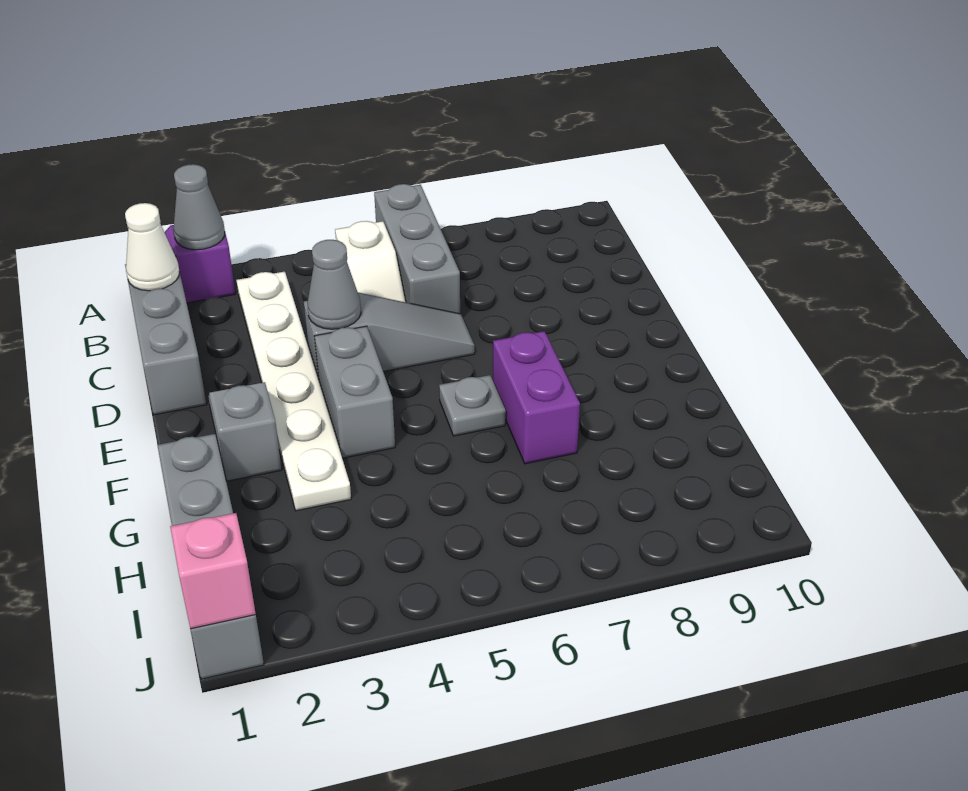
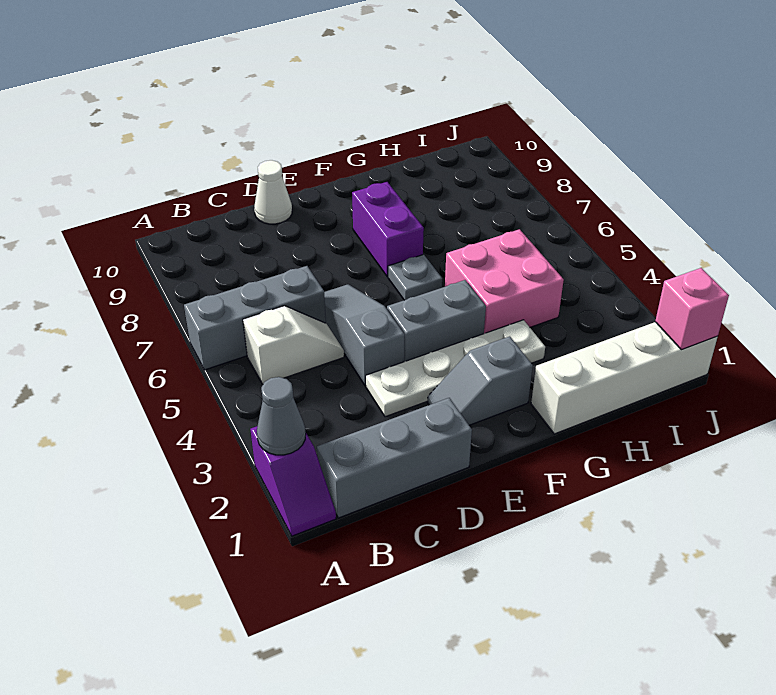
white 1x1 cone [125,203,179,291] -> white 1x1 cone moved to [254,160,292,224]
white 1x6 plate [236,272,351,511] -> white 1x4 plate [366,320,545,417]
grey 1x1 cone [307,240,361,329] -> none
purple 1x2 brick [493,331,580,464] -> purple 1x2 brick turned to [352,182,424,277]
grey 1x4 brick [157,434,264,679] -> white 1x4 brick [531,322,718,434]
none -> pink 2x2 brick [445,229,564,334]

